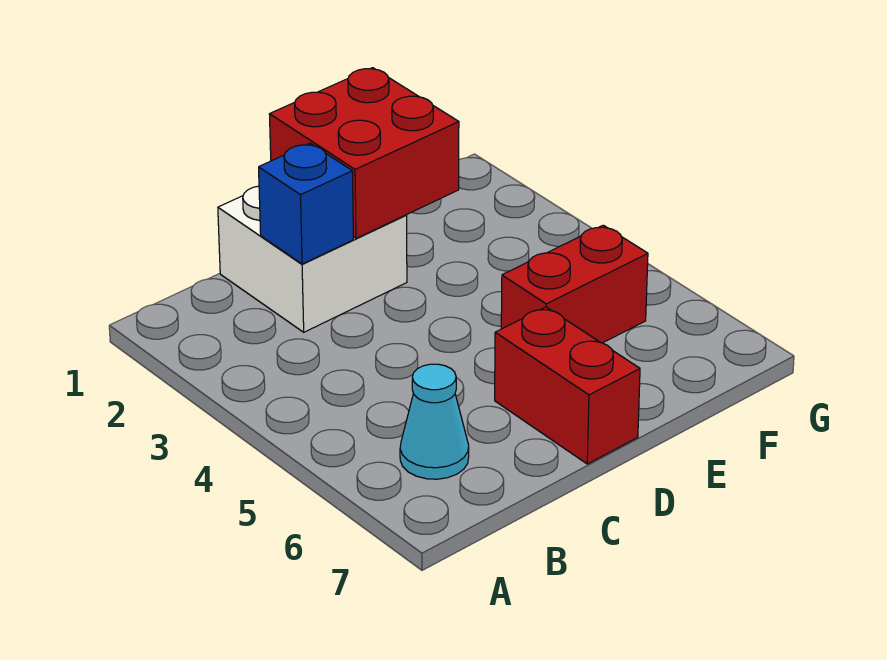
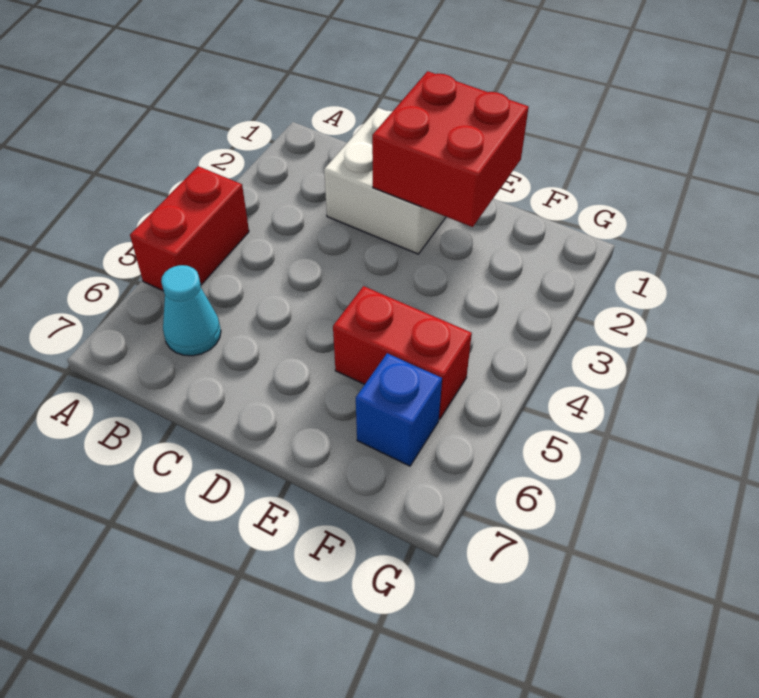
blue 1x1 brick [259,143,353,264] -> blue 1x1 brick moved to [356,353,442,466]
red 1x2 brick [495,307,640,464] -> red 1x2 brick moved to [130,166,249,291]

